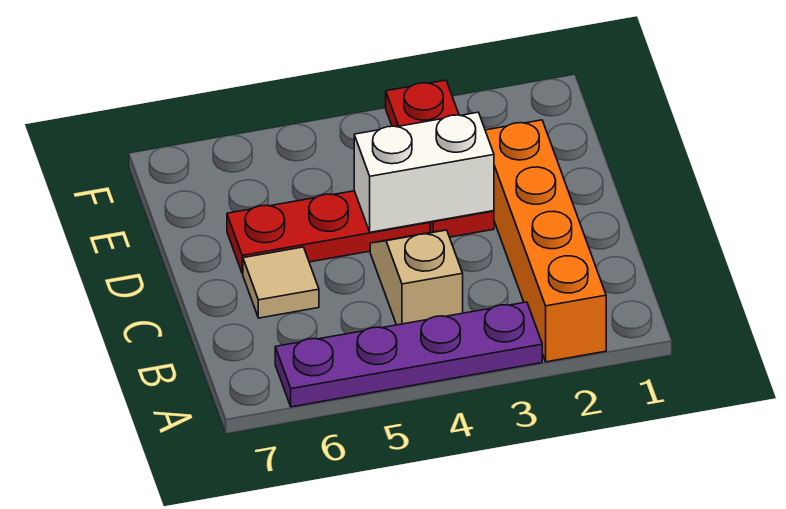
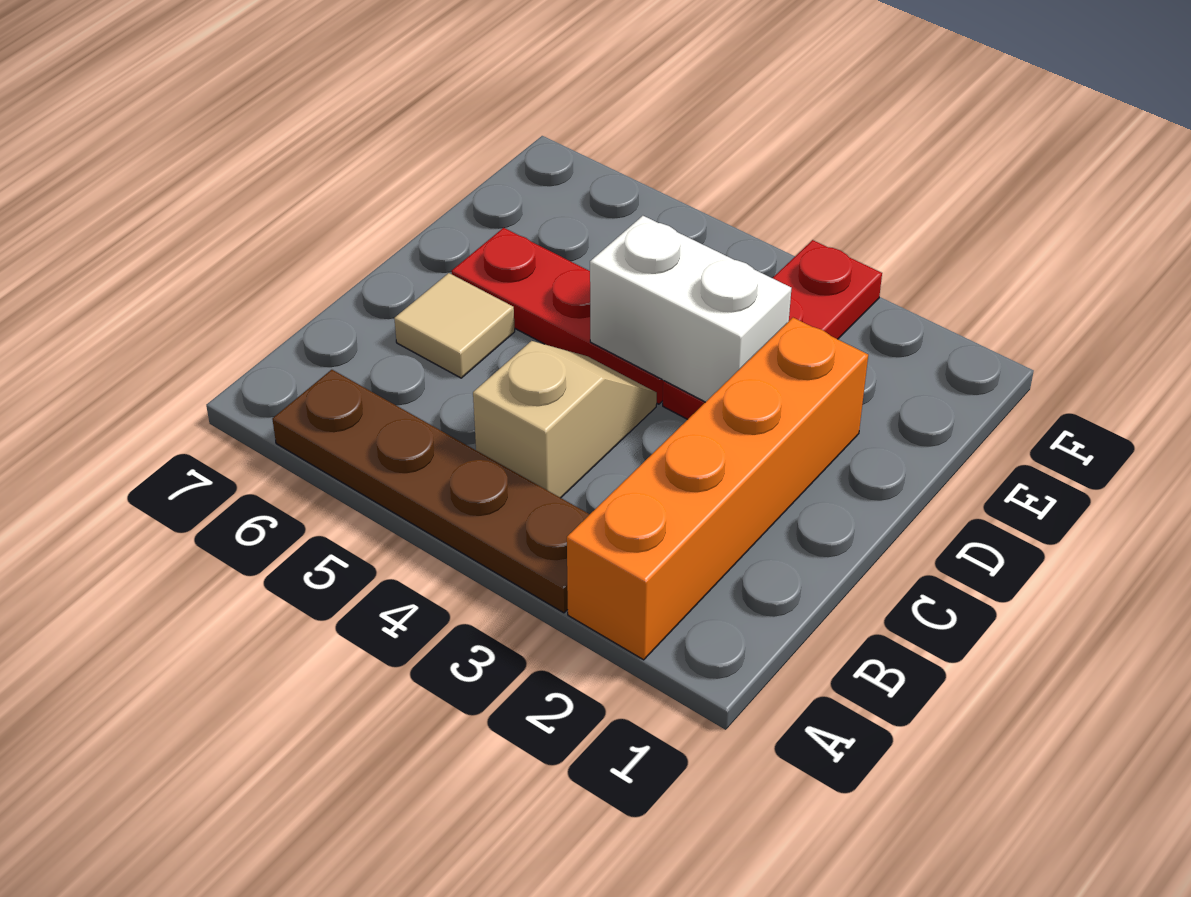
purple 1x4 plate [275,302,542,407] -> brown 1x4 plate [272,370,590,613]

